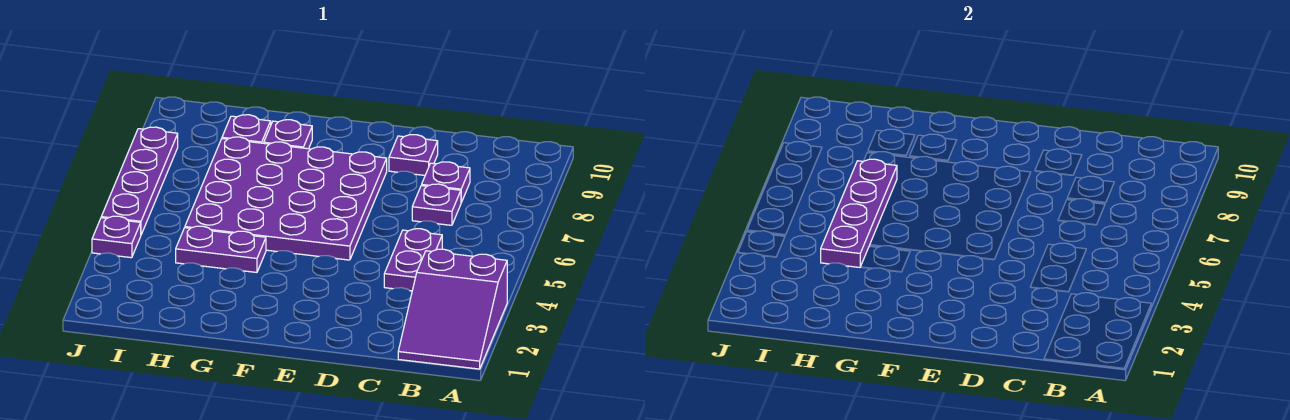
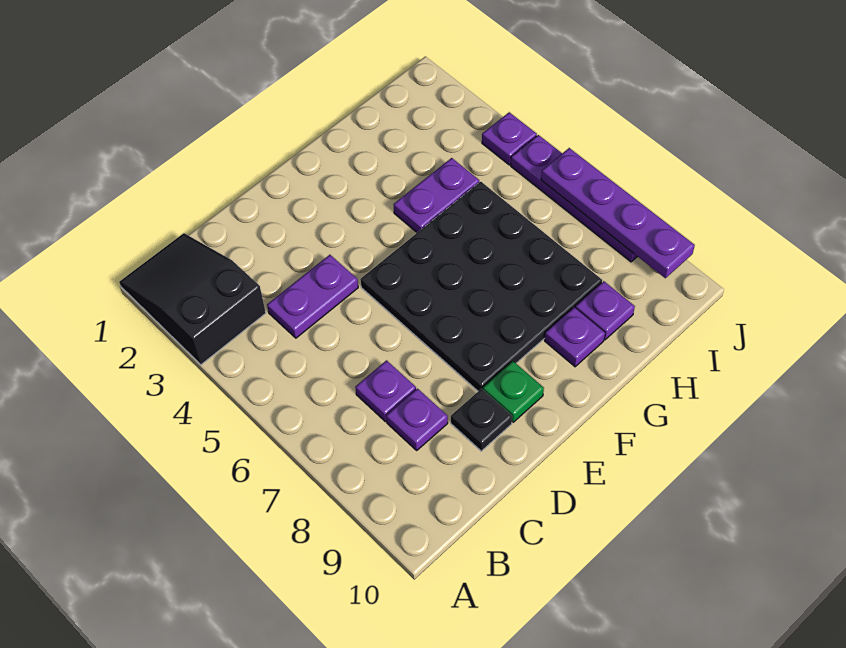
purple 2x3 slope [398,249,507,369] -> black 2x3 slope [119,233,266,365]
purple 1x2 plate [384,229,442,291] -> purple 1x2 plate turned to [267,255,358,338]
purple 1x1 plate [389,135,438,175] -> black 1x1 plate [451,389,512,451]
purple 4x4 plate [185,137,387,260] -> black 4x4 plate [360,182,602,391]
none -> green 1x1 plate [483,361,544,422]
purple 1x4 plate [821,159,897,267] -> purple 1x4 plate moved to [541,148,695,278]

